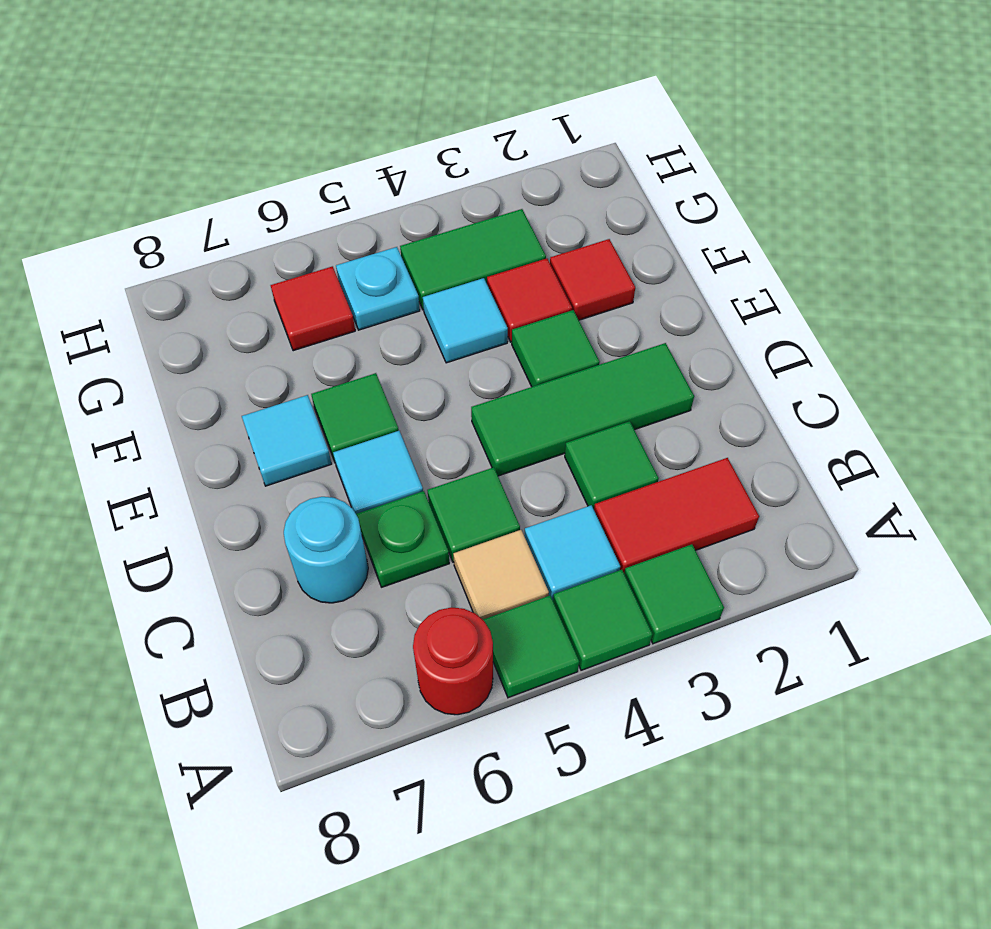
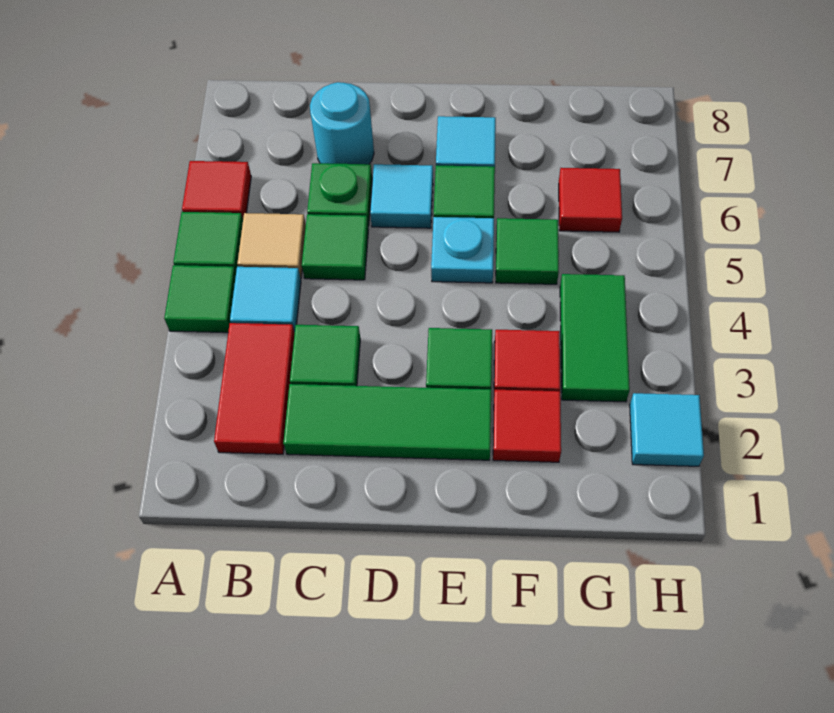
green 1x1 tile [624,544,724,644] -> green 1x1 tile moved to [496,218,559,284]
red 1x1 round brick [413,607,493,715] -> red 1x1 tile [182,161,251,218]
green 1x3 tile [471,343,694,476] -> green 1x3 tile turned to [283,384,491,460]
cyan 1x1 tile [423,278,508,363] -> cyan 1x1 tile moved to [630,393,704,466]
cyan 1x1 plate [336,247,420,330] -> cyan 1x1 plate moved to [431,217,494,283]

